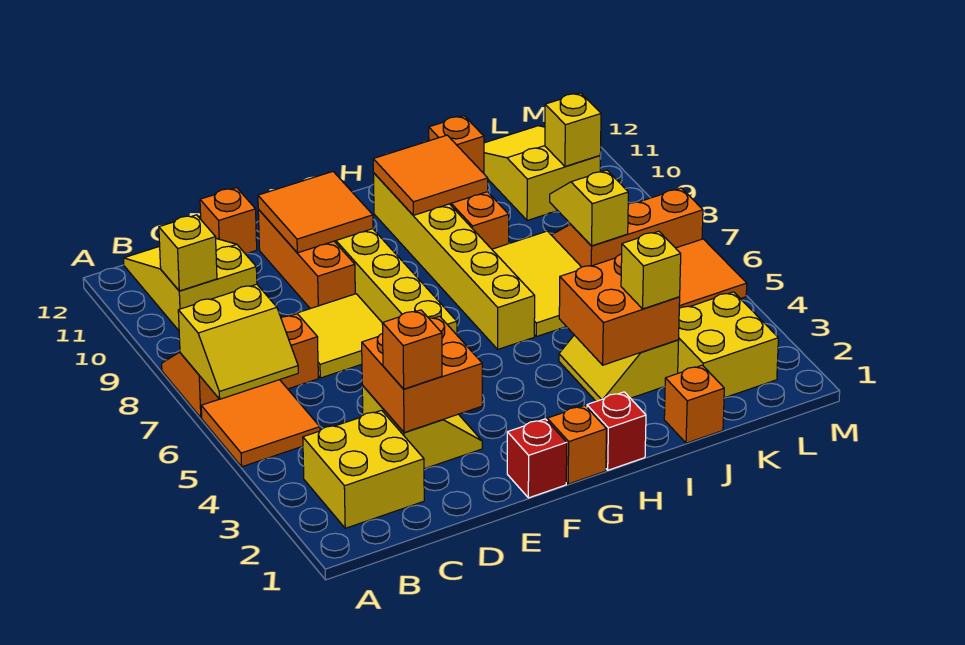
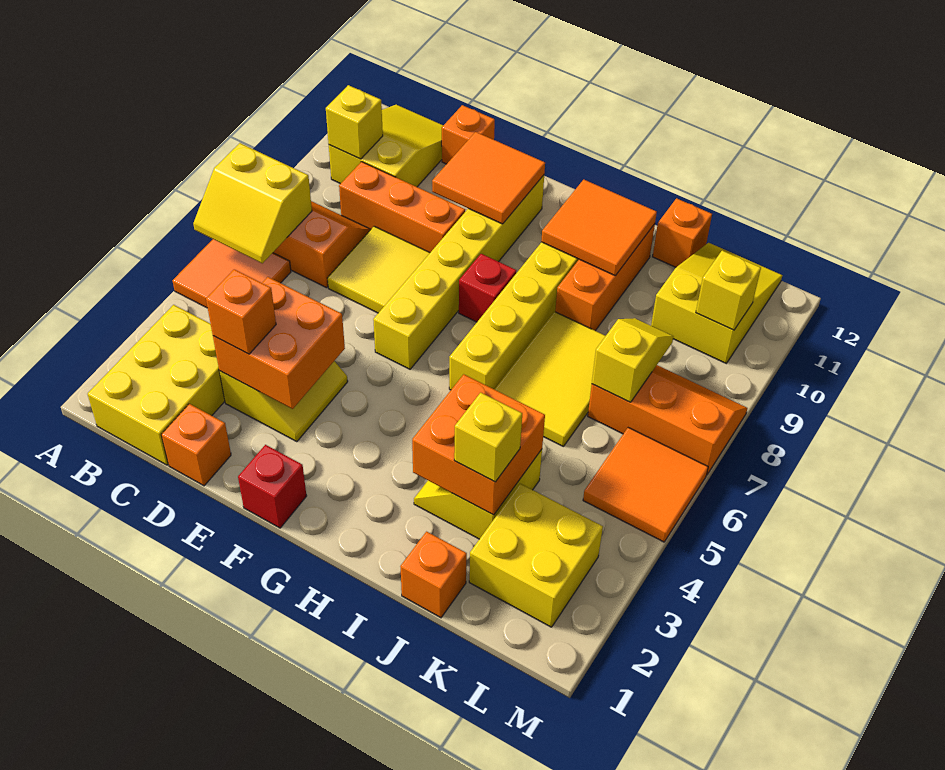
yellow 2x2 brick [303,410,424,528] -> yellow 2x3 brick [88,305,225,465]
orange 1x3 brick [258,210,355,309] -> orange 1x3 brick turned to [339,162,465,252]
orange 1x1 brick [547,405,607,484] -> orange 1x1 brick moved to [161,404,231,486]
red 1x1 brick [587,392,646,470] -> red 1x1 brick moved to [459,254,516,322]

